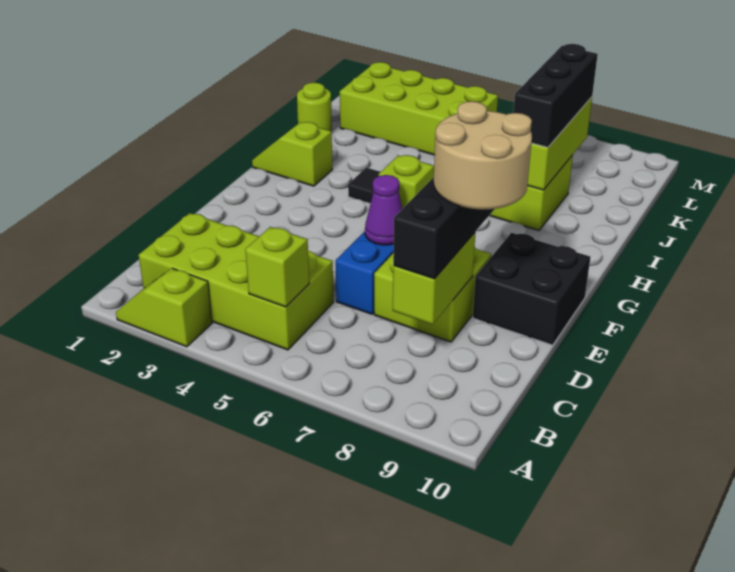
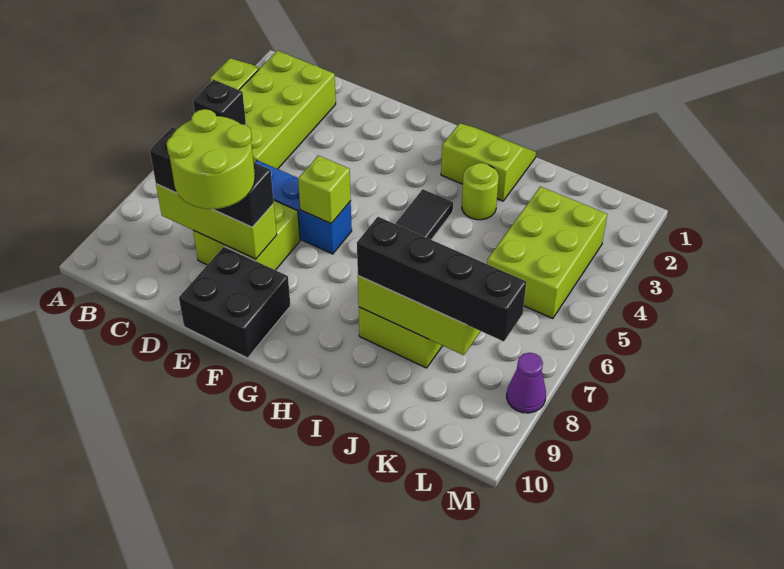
lime 1x1 brick [245,227,309,307] -> black 1x1 brick [193,80,246,125]
lime 1x2 brick [393,233,475,325] -> lime 1x3 brick [156,184,277,259]
tan 2x2 round brick [433,101,532,210] -> lime 2x2 round brick [166,109,255,209]
purple 1x1 cone [365,175,402,245] -> purple 1x1 cone moved to [507,353,546,413]
lime 1x2 slope [252,122,332,186] -> lime 2x2 slope [441,123,536,201]
black 1x3 brick [513,44,598,147] -> black 1x4 brick [357,217,526,342]
lime 1x1 round brick [297,83,332,131] -> lime 1x1 round brick moved to [462,163,499,220]
lime 2x4 brick [340,62,498,155] -> lime 2x3 brick [487,186,607,319]

